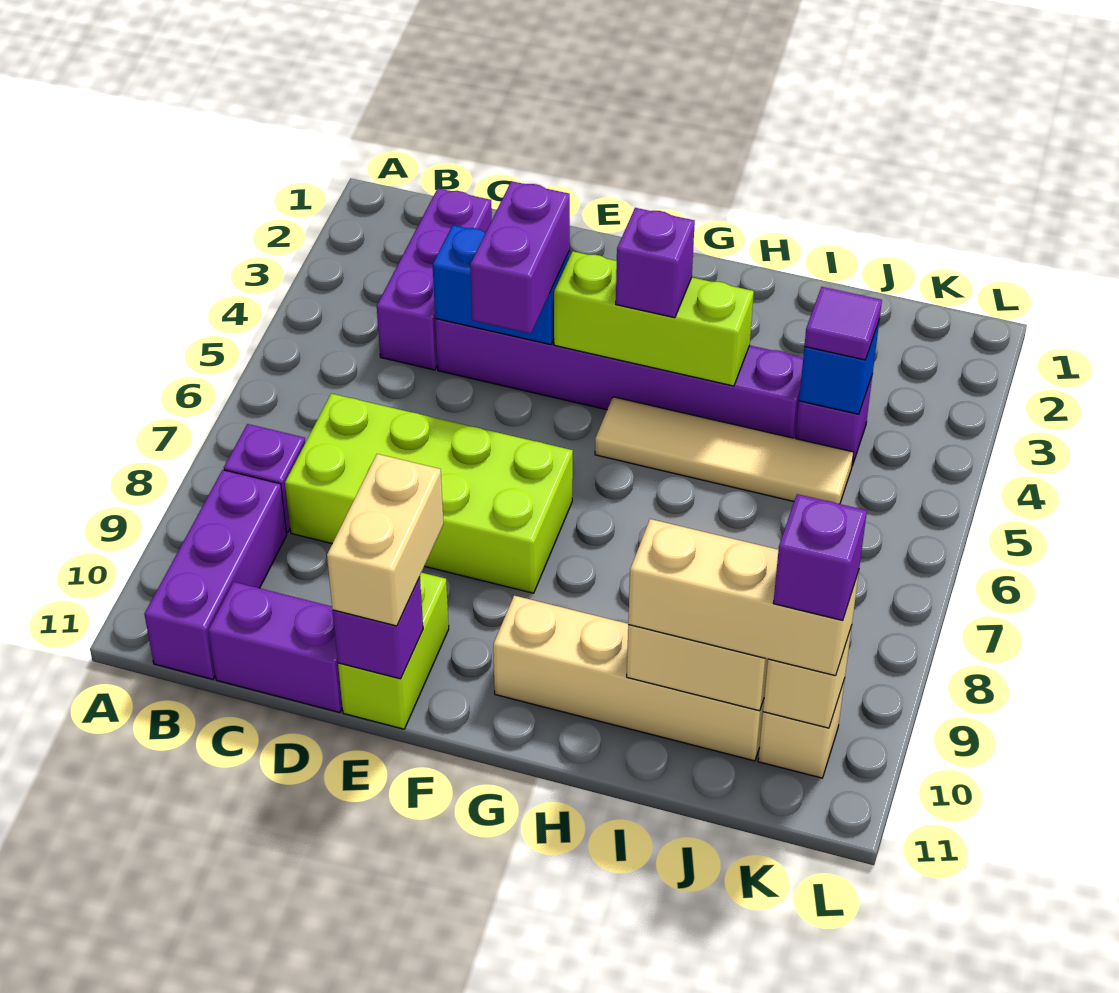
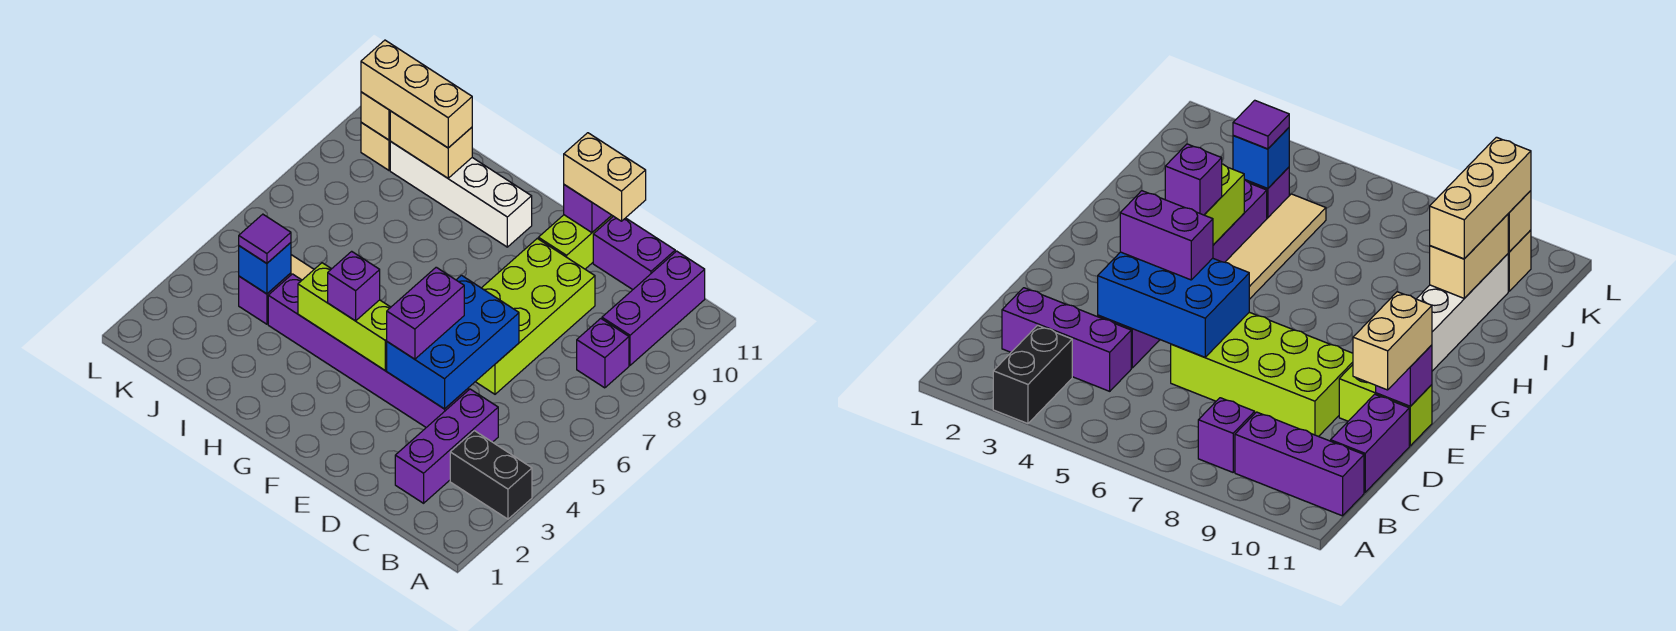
none -> black 1x2 brick [450,431,532,519]
lime 2x4 brick [285,394,573,593] -> lime 2x4 brick turned to [476,239,595,394]
blue 1x2 brick [433,225,570,345] -> blue 2x3 brick [387,275,519,409]
tan 1x2 brick [327,454,443,626] -> tan 1x2 brick turned to [564,133,646,221]
tan 1x4 brick [493,596,764,761] -> white 1x4 brick [390,142,532,247]
purple 1x1 brick [773,494,867,620] -> none

